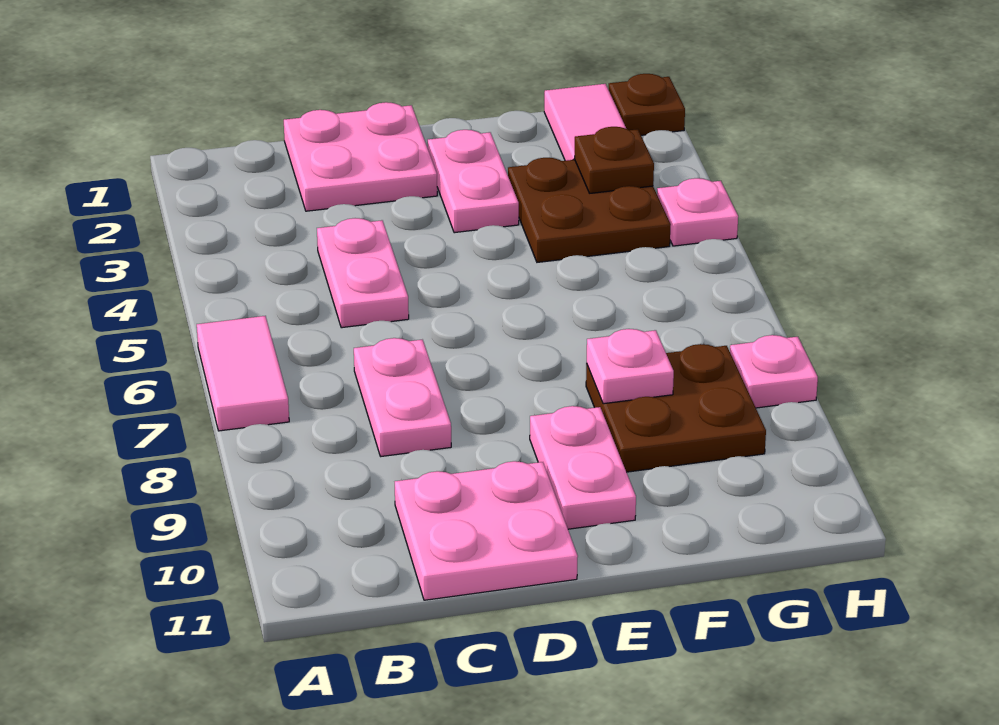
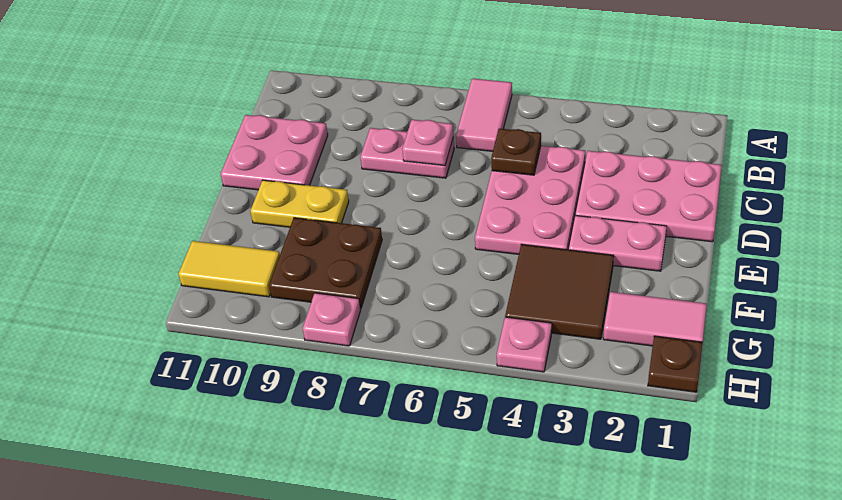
pink 1x2 tile [197,316,289,431] -> pink 1x2 tile turned to [456,79,512,151]
pink 2x2 plate [284,102,437,211] -> pink 2x3 plate [575,151,722,242]
pink 1x2 plate [317,218,409,328] -> pink 2x3 plate [475,146,585,254]
pink 1x2 plate [530,406,636,529] -> yellow 1x2 plate [250,180,349,227]
brown 2x2 plate [508,158,671,262] -> brown 2x2 tile [505,244,614,339]
pink 1x1 plate [587,329,674,404] -> pink 1x1 plate moved to [402,120,453,166]
brown 1x1 plate [574,127,654,193] -> brown 1x1 plate moved to [491,129,541,175]
none -> yellow 1x2 tile [178,241,280,297]

